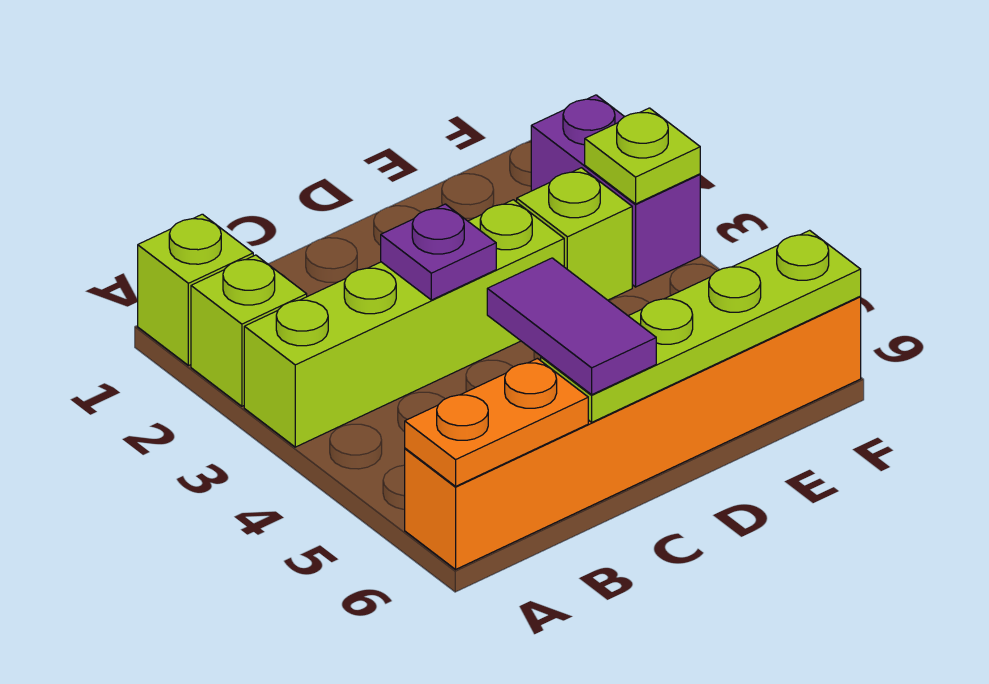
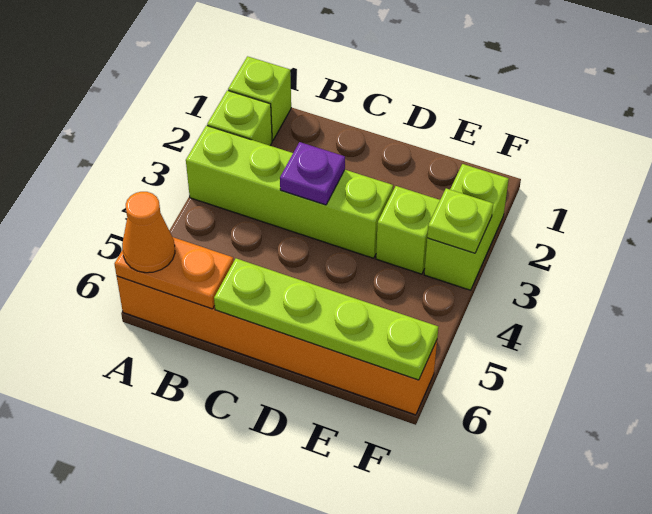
none -> orange 1x1 cone [122,192,175,273]
purple 1x2 tile [487,258,656,395] -> none
purple 1x2 brick [531,95,700,287] -> lime 1x2 brick [424,164,509,290]

